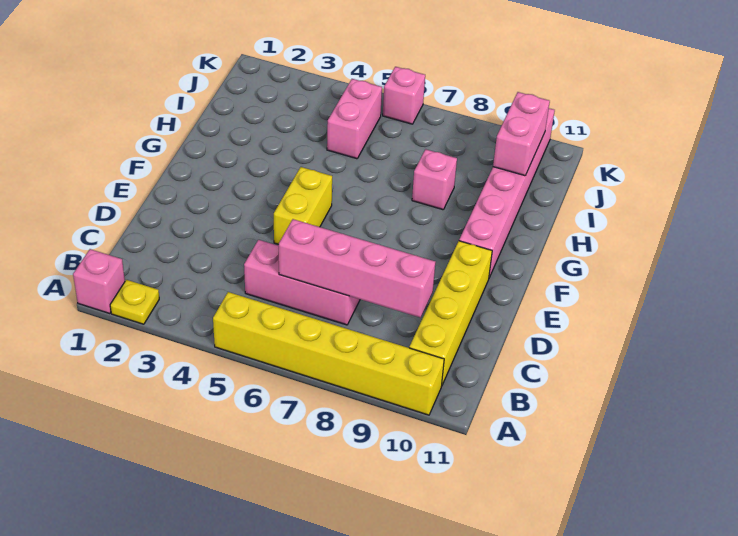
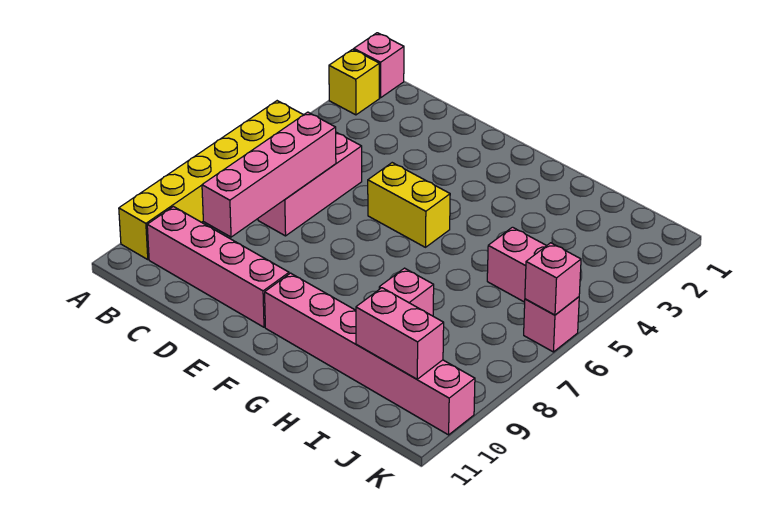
yellow 1x1 plate [110,280,159,324] -> yellow 1x1 brick [329,49,379,115]
yellow 1x4 brick [409,241,492,385] -> pink 1x4 brick [147,207,289,327]
none -> pink 1x1 brick [525,243,581,315]

